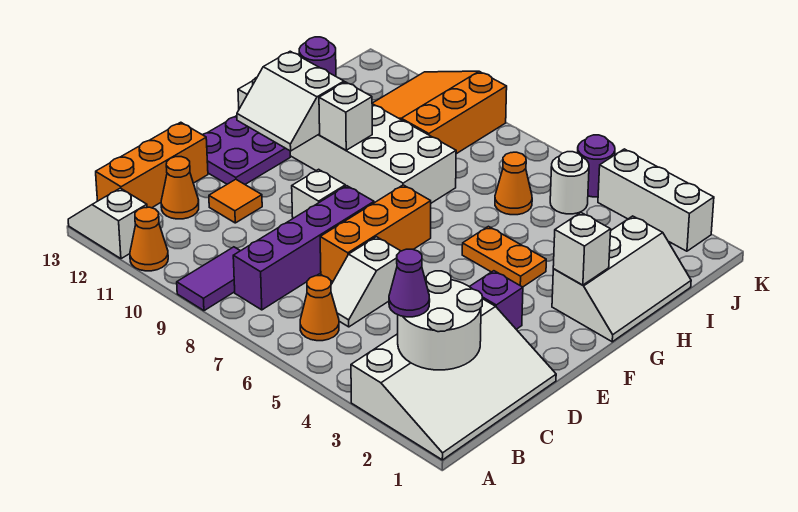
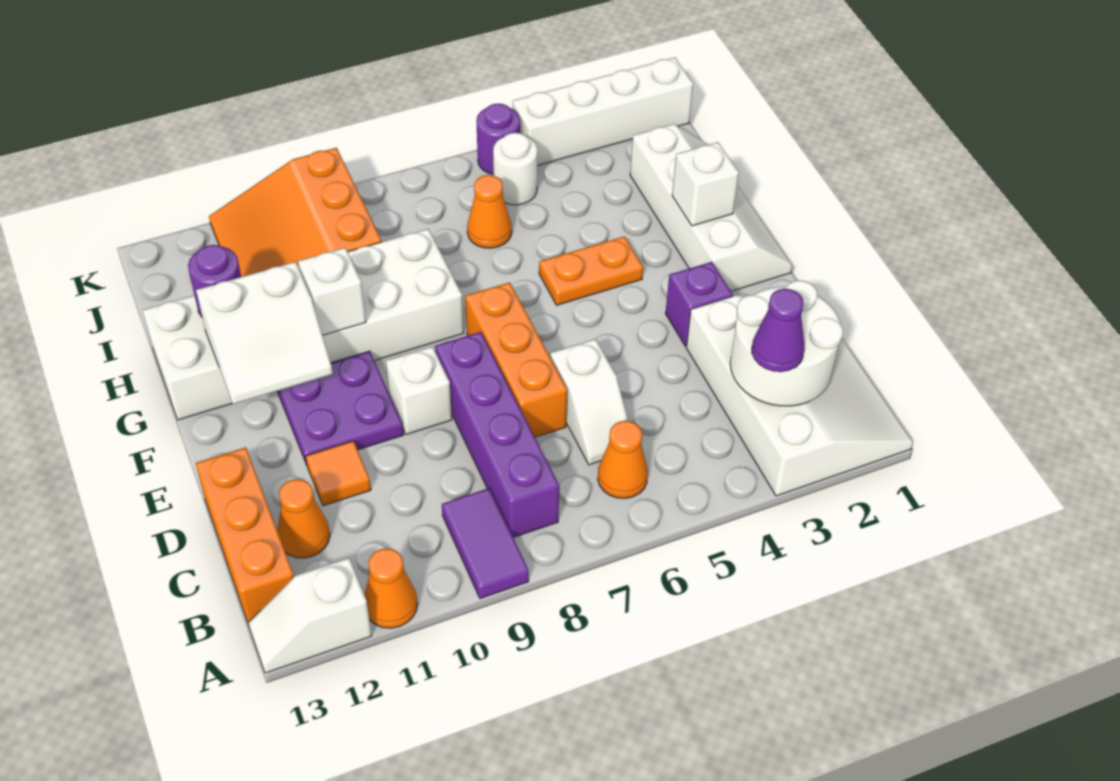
purple 2x2 plate [203,116,290,184] -> purple 2x2 plate moved to [277,351,404,465]
white 2x3 slope [552,216,691,342] -> white 2x4 slope [630,124,792,291]
white 1x3 brick [598,149,714,251] -> white 1x4 brick [513,57,693,166]

